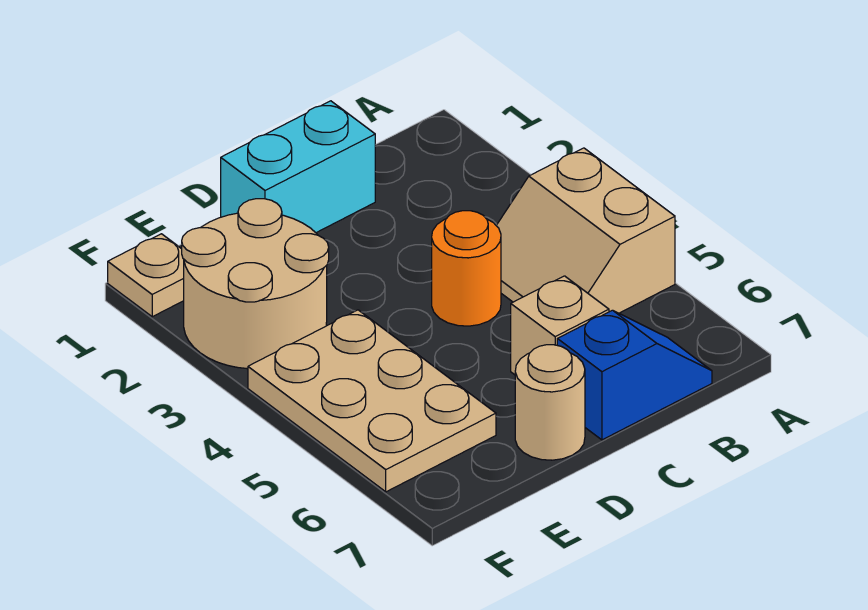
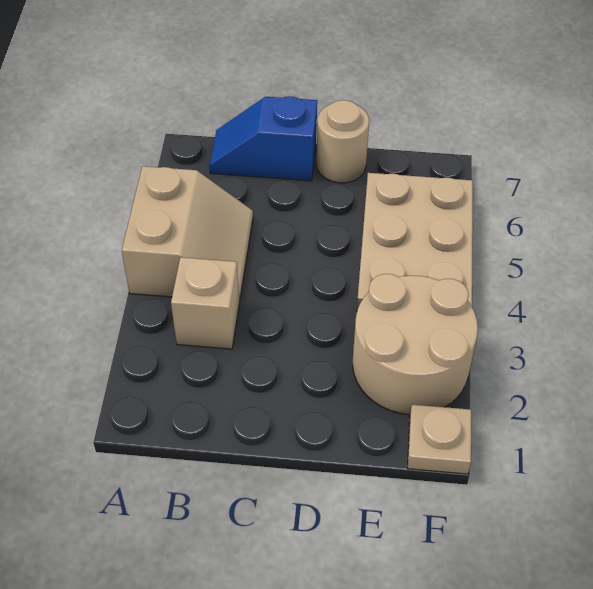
cyan 1x2 brick [221,101,375,233] -> none
orange 1x1 round brick [432,211,501,326] -> none
tan 1x1 brick [511,276,609,375] -> tan 1x1 brick moved to [171,257,239,349]

